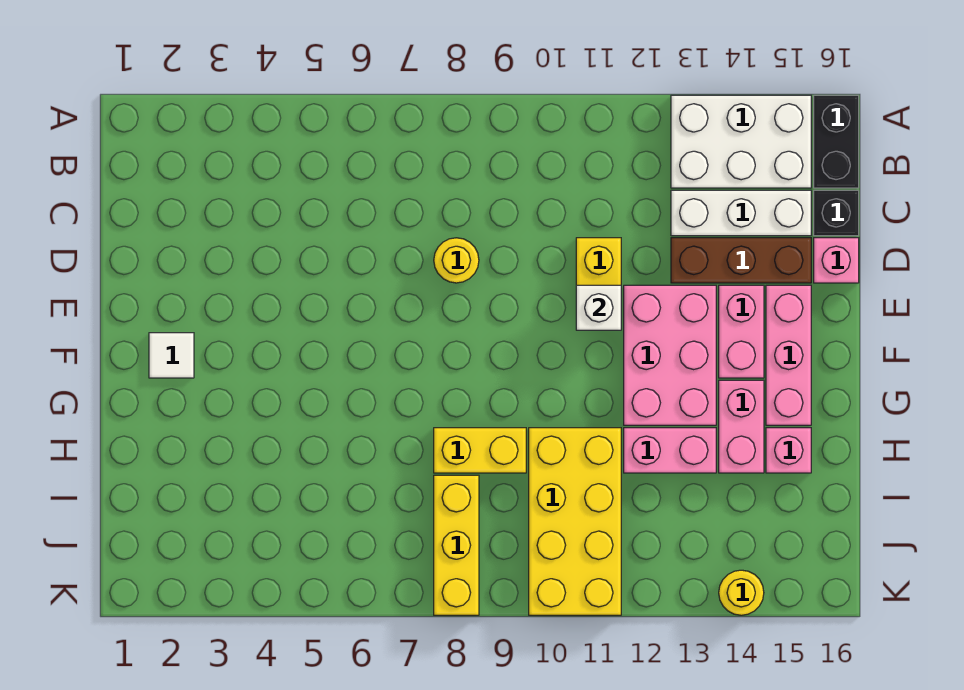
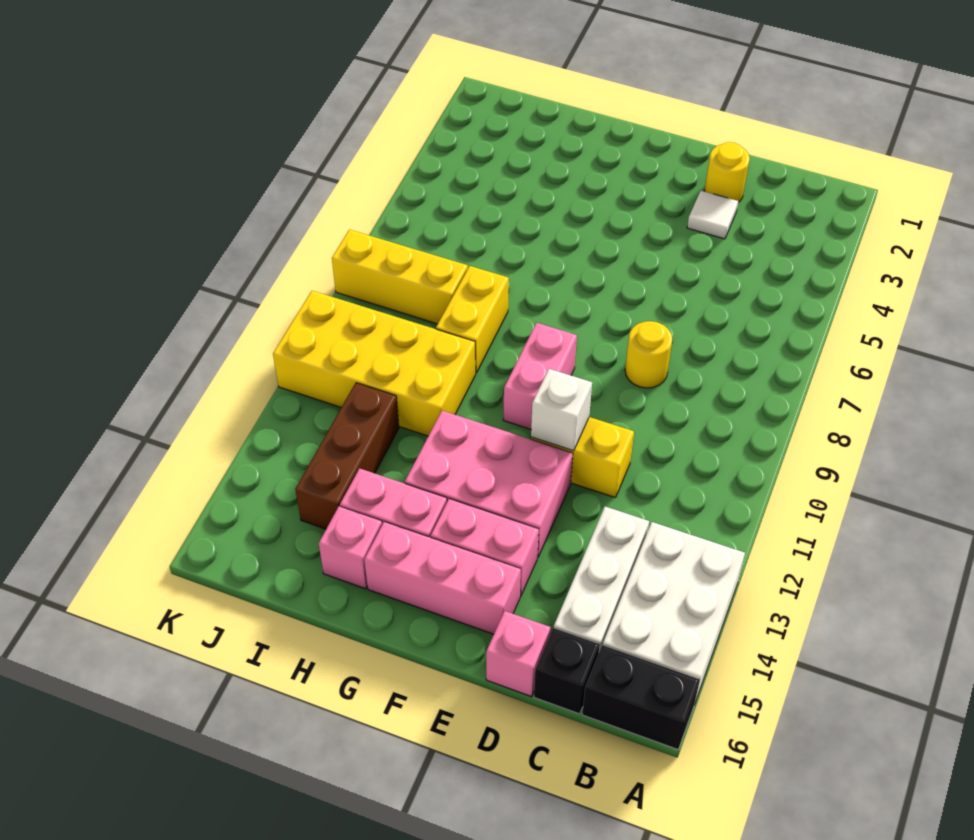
brown 1x3 brick [671,238,811,283] -> brown 1x3 brick moved to [295,383,399,529]
white 1x1 tile [149,333,194,378] -> white 1x1 tile moved to [687,191,738,239]
pink 1x2 brick [624,428,716,473] -> pink 1x2 brick moved to [503,323,577,429]
yellow 1x1 round brick [719,570,764,615] -> yellow 1x1 round brick moved to [705,142,750,202]

